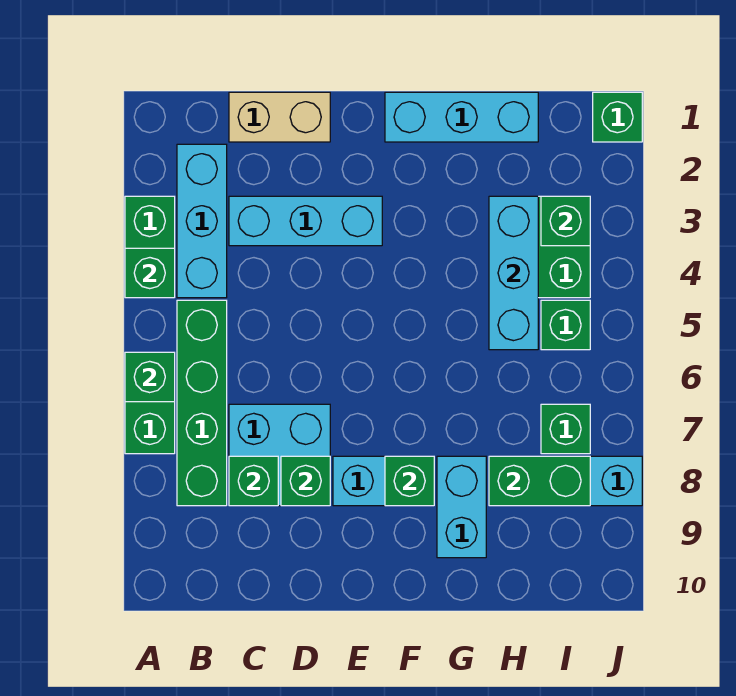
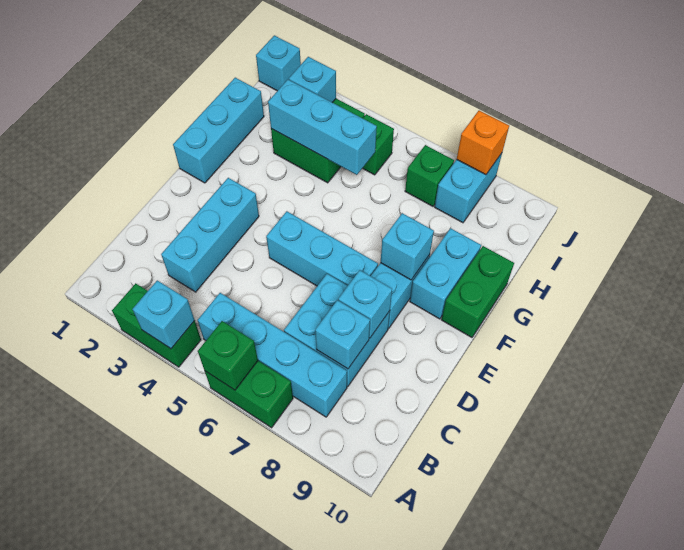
green 1x1 brick [125,248,175,298] -> cyan 1x1 brick [133,280,195,349]
cyan 1x3 brick [177,144,227,298] -> cyan 1x3 brick moved to [266,211,378,286]
green 1x4 brick [177,300,227,506] -> cyan 1x4 brick [198,293,347,417]
tan 1x2 brick [229,92,330,142] -> none
green 1x1 brick [229,456,278,506] -> cyan 1x1 brick [315,300,370,369]
green 1x1 brick [281,456,330,506] -> cyan 1x1 brick [338,270,392,338]
green 1x1 brick [385,456,434,506] -> cyan 1x1 brick [381,213,434,280]
cyan 1x2 brick [437,456,486,558] -> cyan 1x2 brick turned to [410,228,481,319]
green 1x2 brick [489,456,590,506] -> green 1x2 brick moved to [441,246,514,337]
green 1x1 brick [541,196,590,246] -> cyan 1x1 brick [289,57,336,102]
green 1x1 brick [593,92,642,142] -> cyan 1x1 brick [256,35,301,91]
none -> orange 1x1 brick [457,111,509,175]

